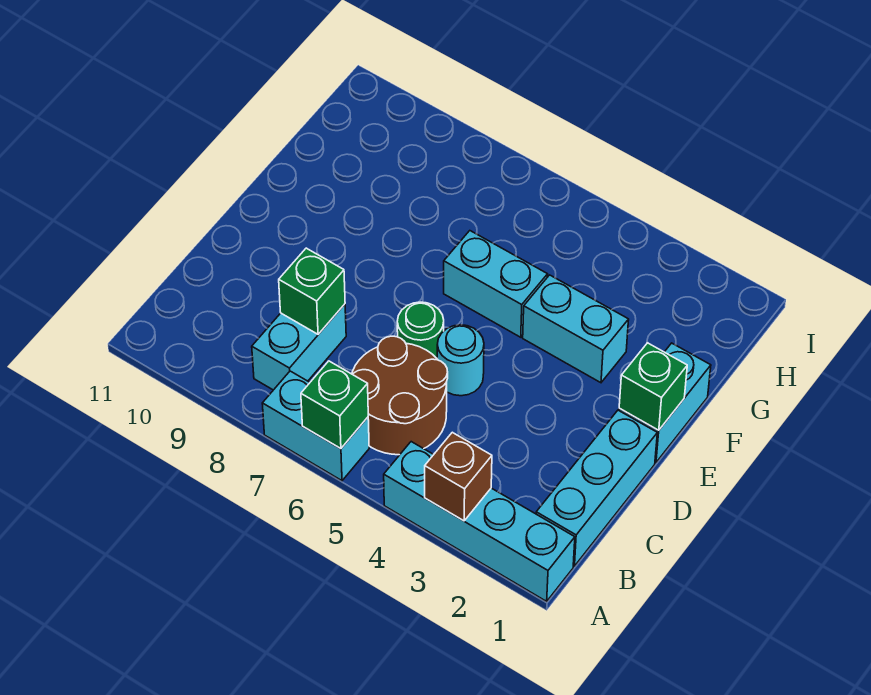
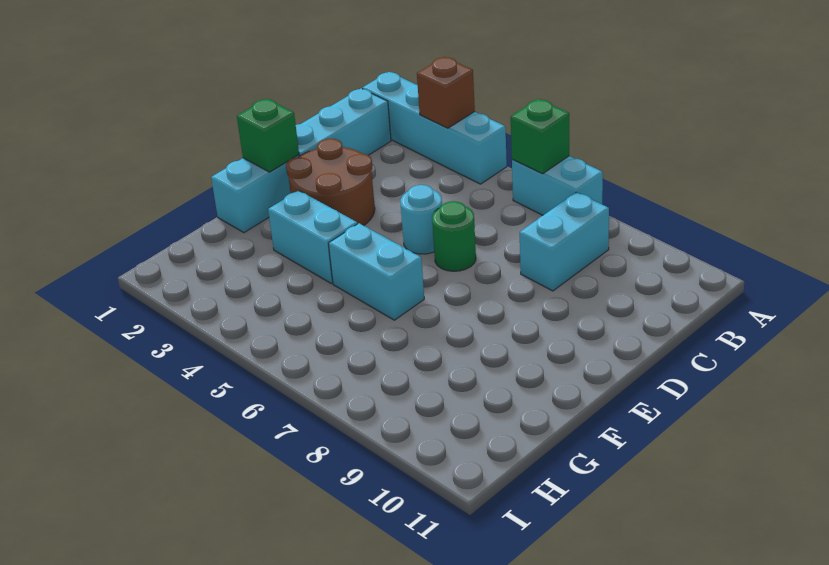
brown 2x2 round brick [352,336,448,455] -> brown 2x2 round brick moved to [286,139,375,226]
green 1x1 brick [279,248,345,334] -> none

